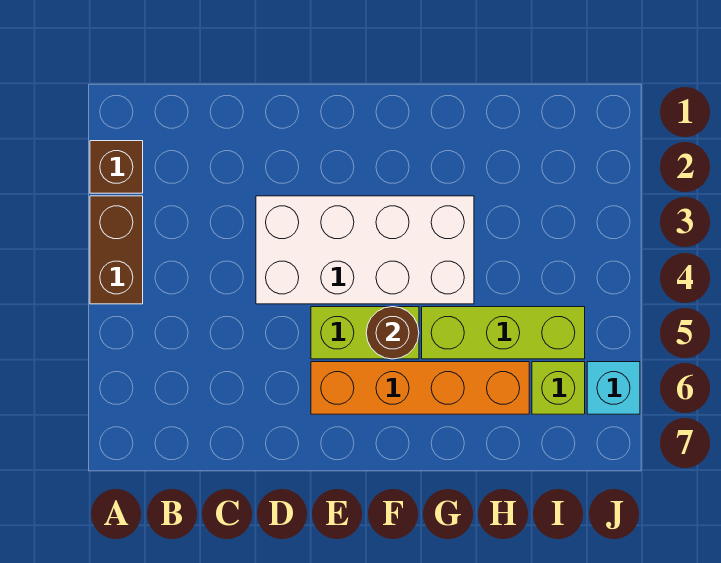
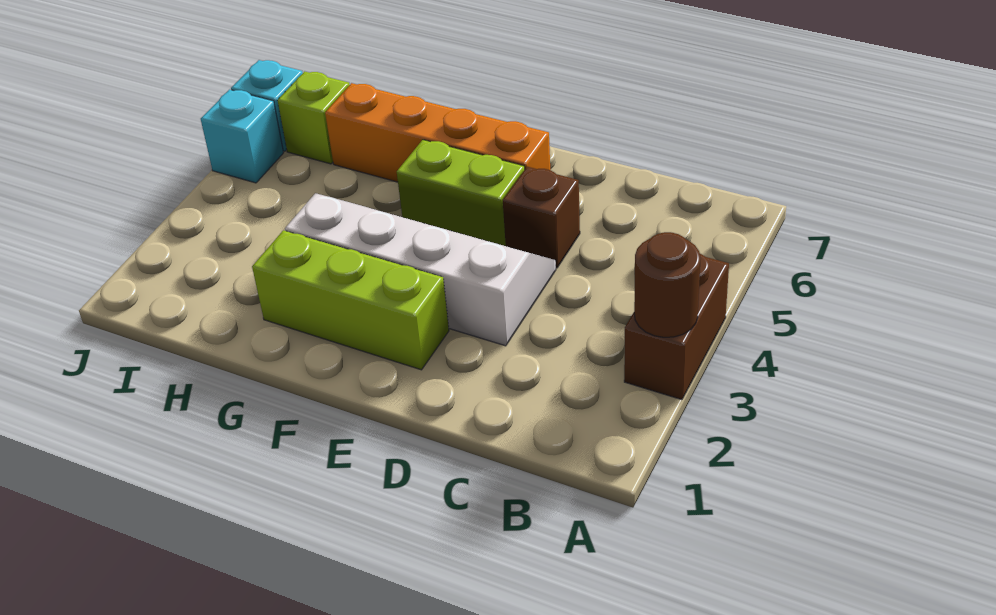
brown 1x1 brick [90,141,143,193] -> brown 1x1 brick moved to [503,167,580,268]
white 2x4 brick [256,196,474,304] -> white 2x4 slope [285,193,556,346]
brown 1x1 round brick [366,307,419,359] -> brown 1x1 round brick moved to [634,232,701,337]
lime 1x3 brick [422,307,585,359] -> lime 1x3 brick moved to [252,230,449,370]
none -> cyan 1x1 brick [201,90,284,183]

